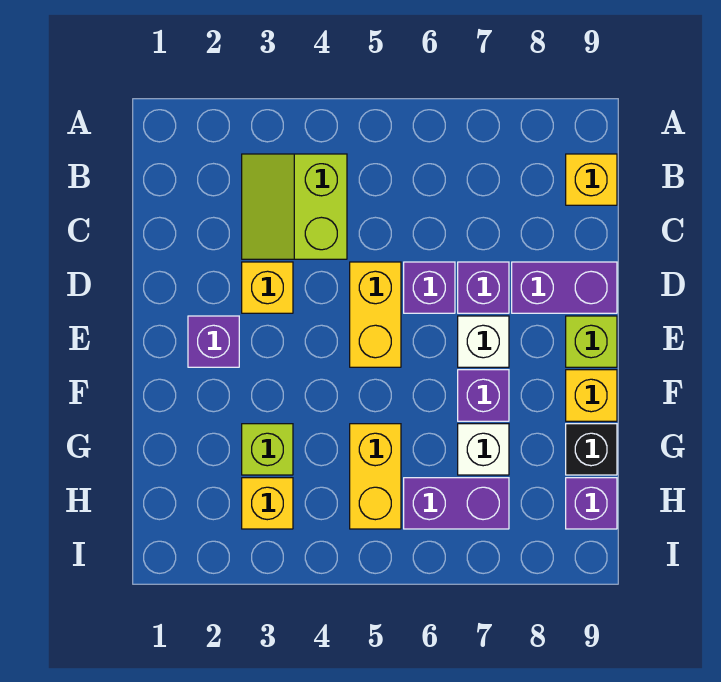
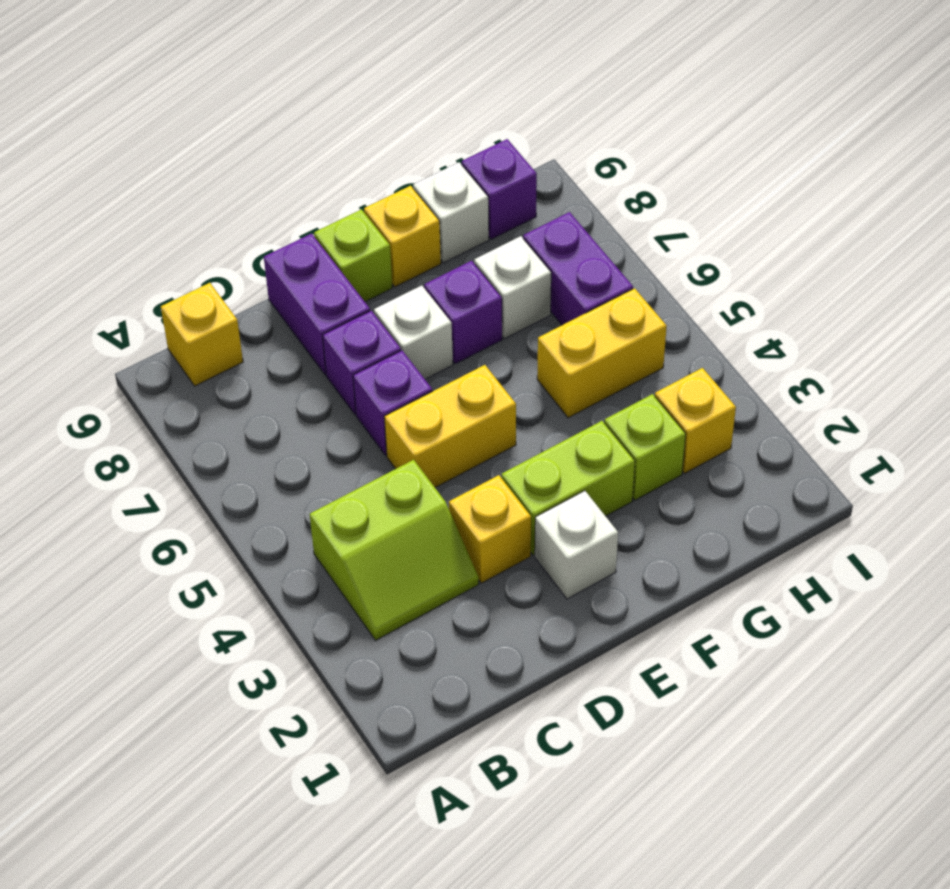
purple 1x1 brick [188,316,239,367] -> white 1x1 brick [535,491,618,599]
none -> lime 1x2 brick [502,421,635,555]
black 1x1 brick [566,424,617,475] -> white 1x1 brick [413,162,489,263]

